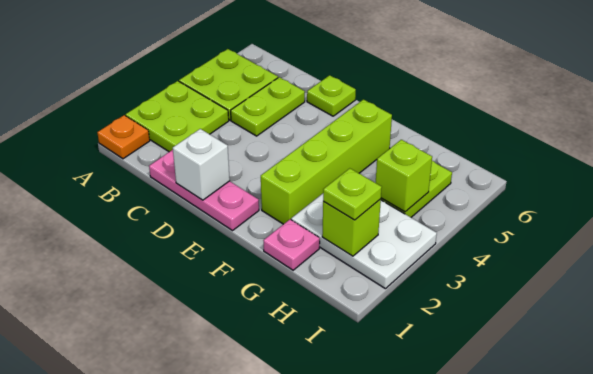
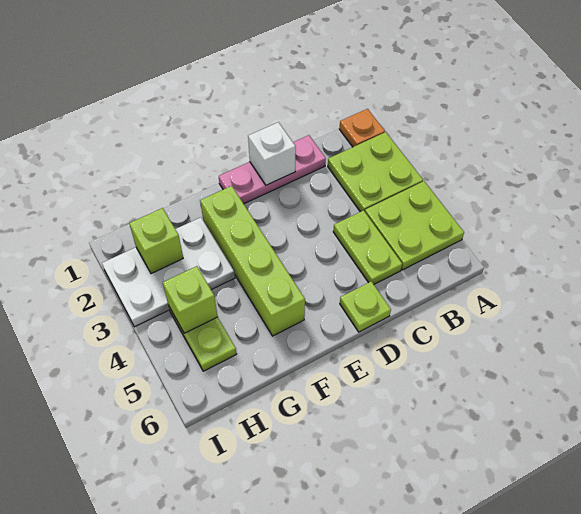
pink 1x1 plate [263,219,320,270] -> none
lime 1x1 plate [323,168,382,220] -> none

